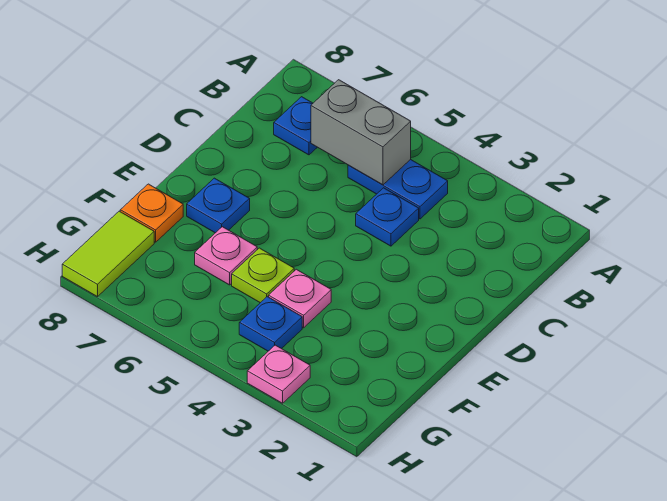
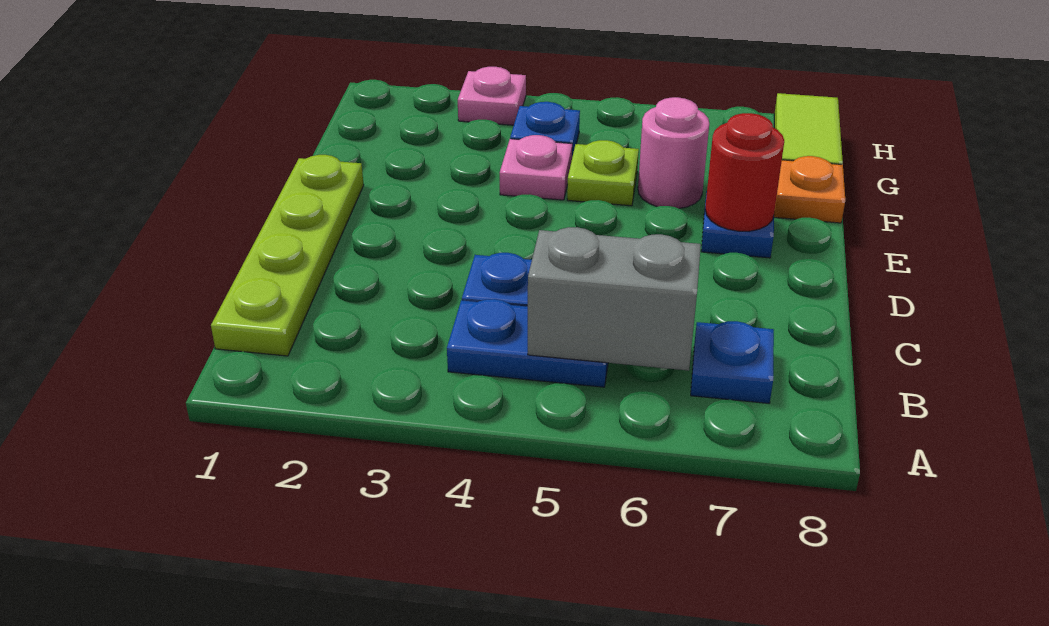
none -> lime 1x4 plate [211,155,364,356]
none -> red 1x1 round brick [705,113,784,231]
pink 1x1 plate [195,227,257,285] -> pink 1x1 round brick [638,97,709,209]

